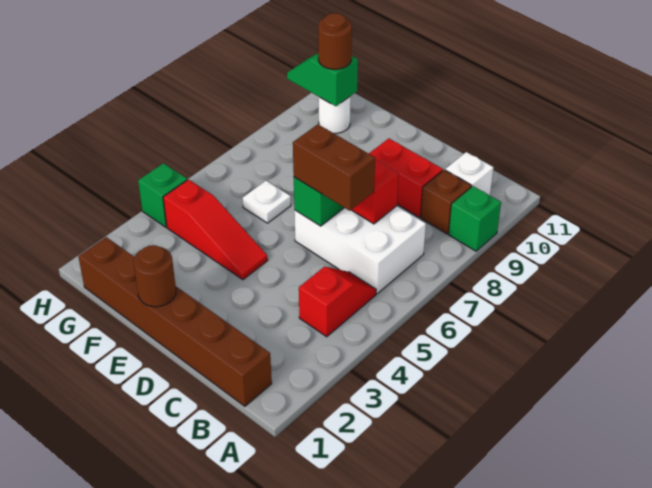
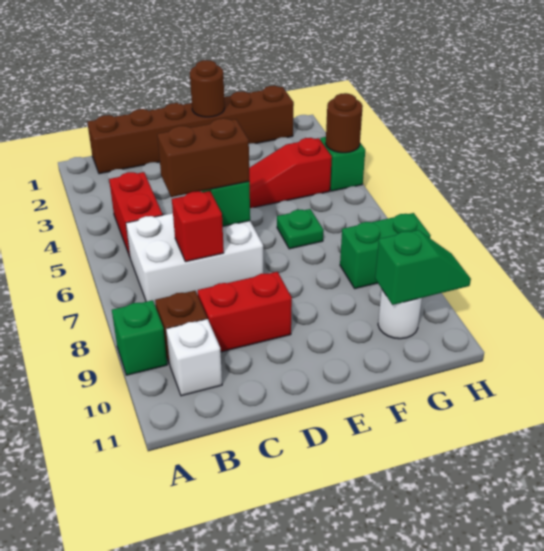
red 1x2 slope [299,267,376,337] -> red 1x2 brick [109,172,163,256]
white 1x1 plate [243,181,291,223] -> green 1x1 plate [277,209,324,249]
none -> green 1x2 brick [340,213,431,289]
brown 1x1 round brick [318,13,352,69] -> brown 1x1 round brick moved to [326,93,363,153]

